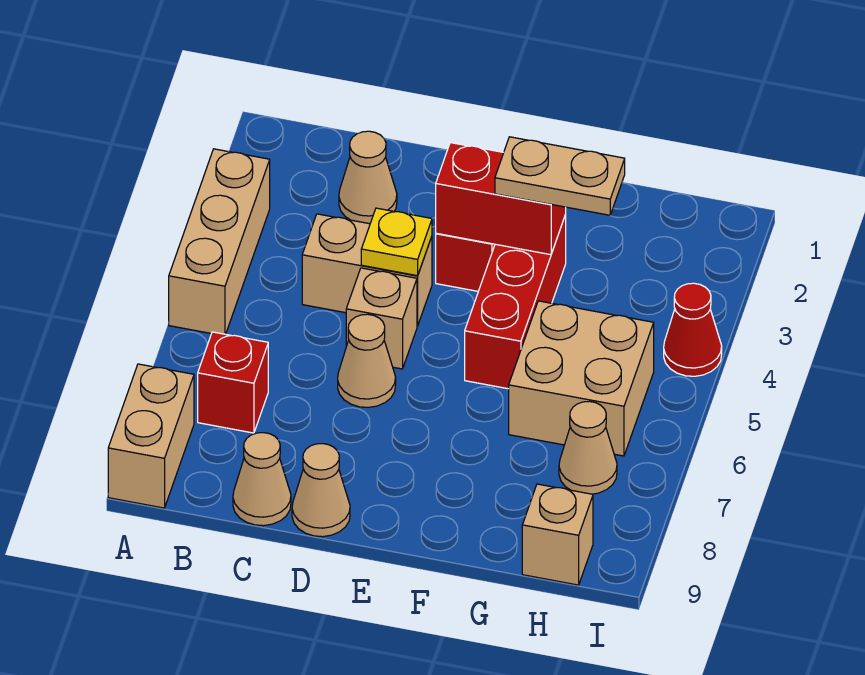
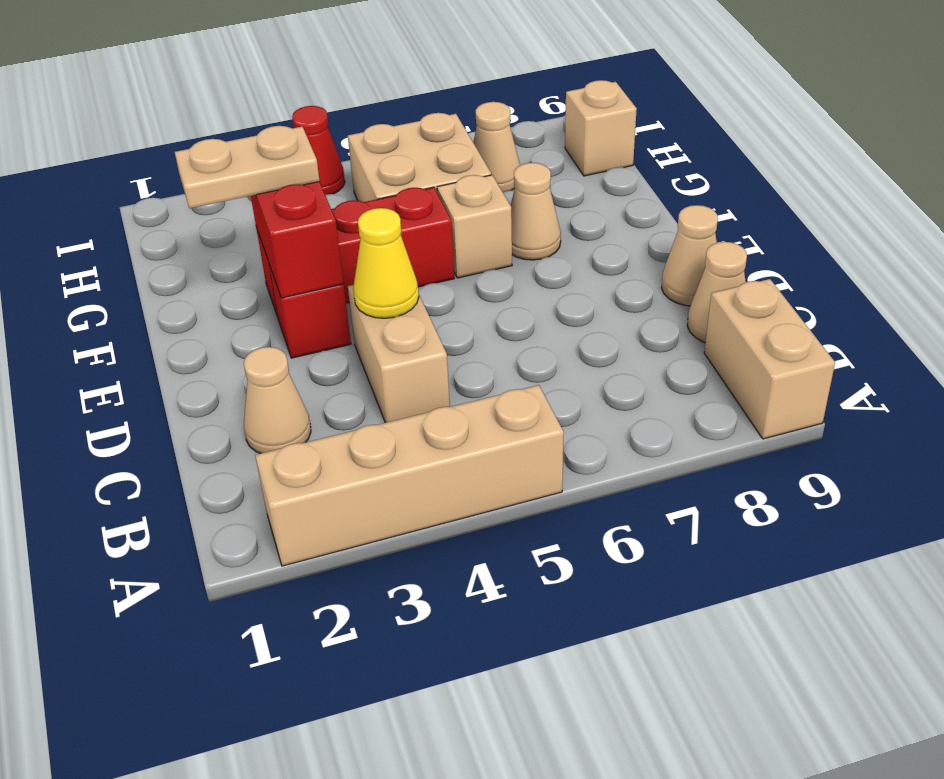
tan 1x3 brick [169,149,270,334] -> tan 1x4 brick [255,385,564,566]
tan 1x2 brick [108,364,194,508] -> tan 1x2 brick turned to [704,279,835,439]
red 1x1 brick [198,332,268,433] -> none
yellow 1x1 plate [361,208,432,276] -> yellow 1x1 cone [353,208,419,318]
tan 1x1 brick [346,268,417,369] -> tan 1x1 brick moved to [437,175,512,278]
tan 1x1 cone [338,314,396,407] -> tan 1x1 cone moved to [511,163,561,260]
tan 1x2 plate [495,137,625,215] -> tan 1x2 plate turned to [175,126,320,208]

